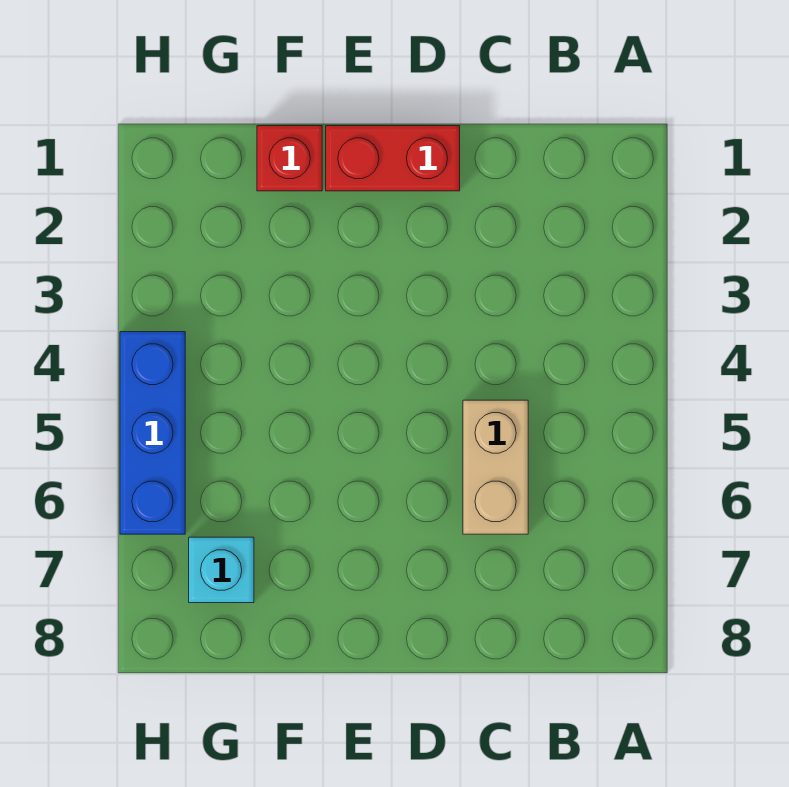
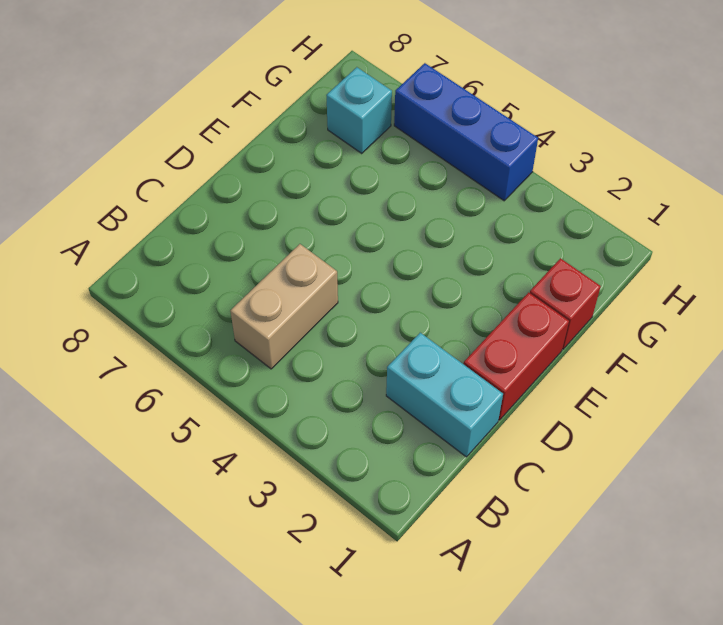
none -> cyan 1x2 brick [386,333,503,457]
tan 1x2 brick [463,400,528,534] -> tan 1x2 brick turned to [230,244,338,369]

